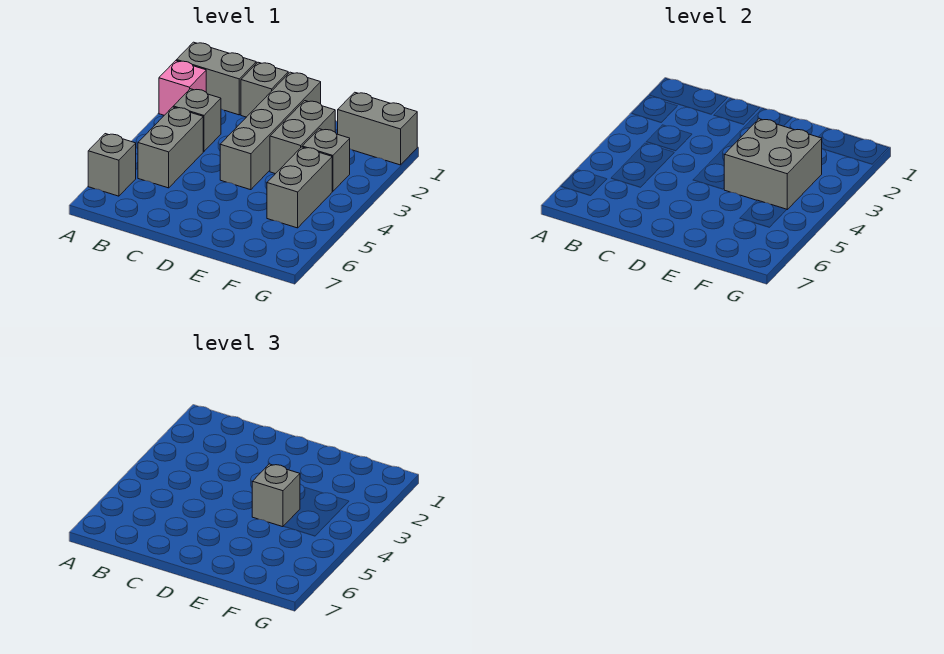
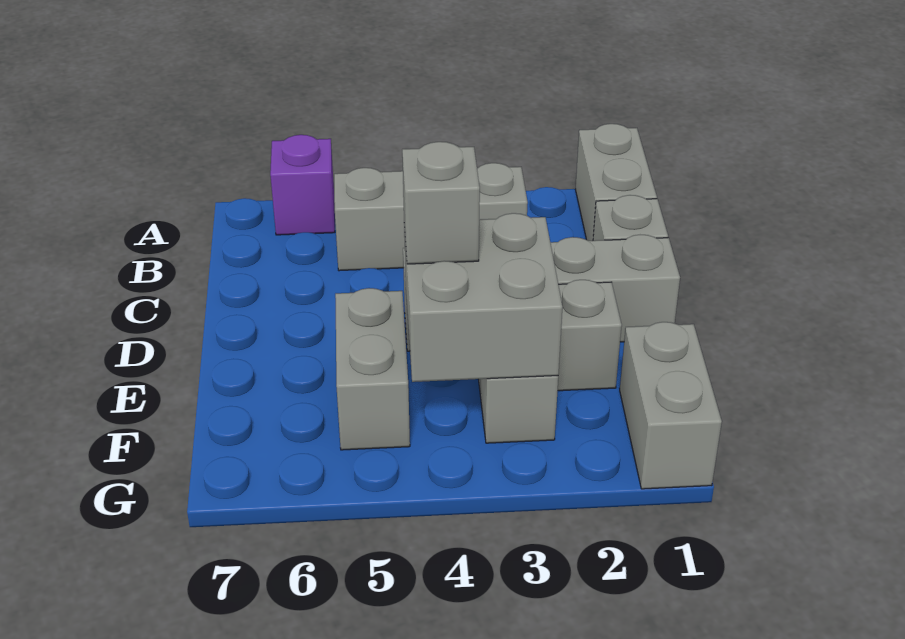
pink 1x1 brick [159,61,206,115] -> none
grey 1x1 brick [88,134,136,196] -> purple 1x1 brick [270,135,335,235]
grey 1x2 brick [267,147,332,228] -> grey 1x2 brick turned to [335,288,410,450]

